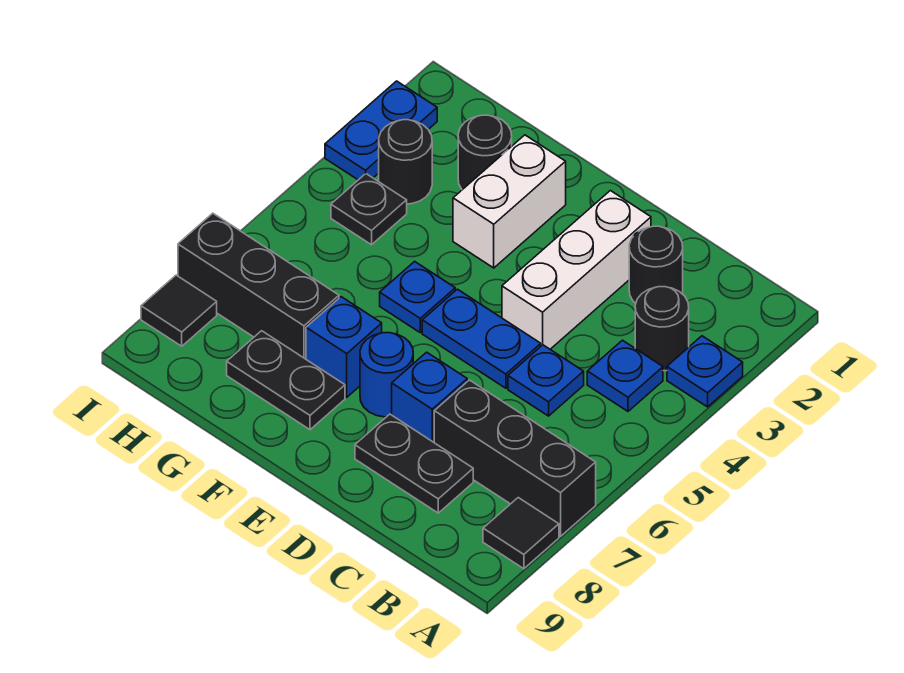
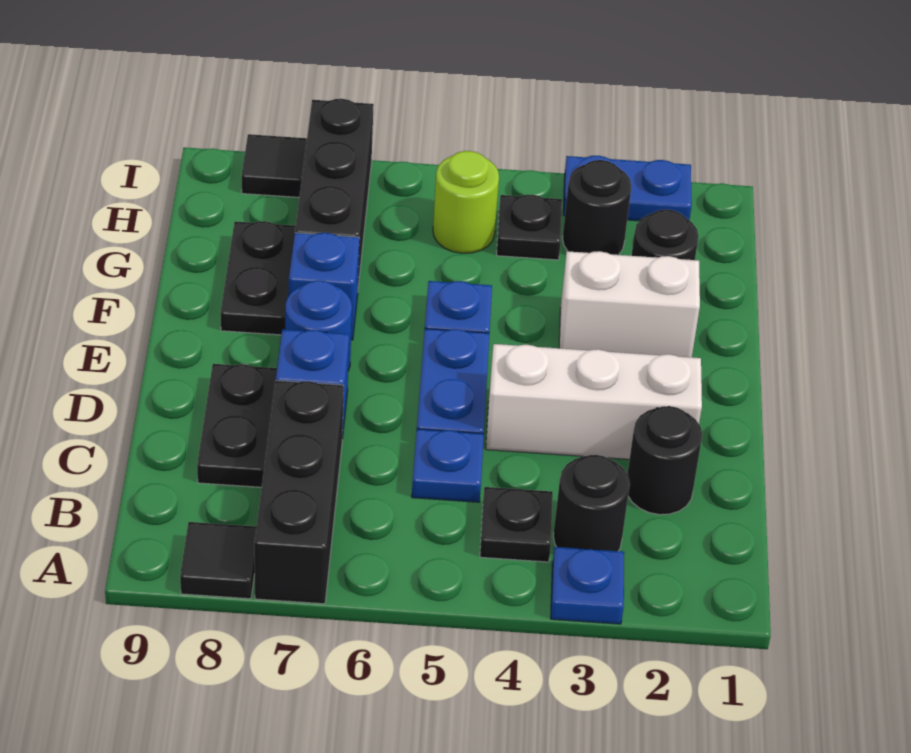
blue 1x1 plate [587,340,663,411] -> black 1x1 plate [480,487,553,562]
none -> lime 1x1 round brick [433,151,499,253]

